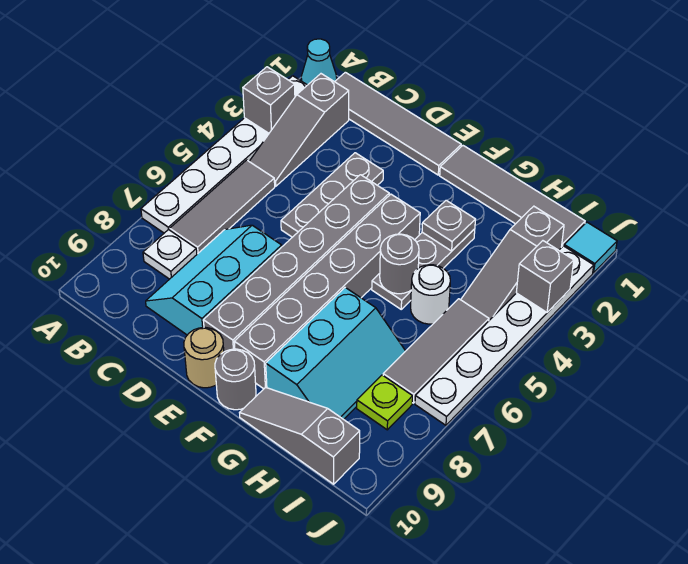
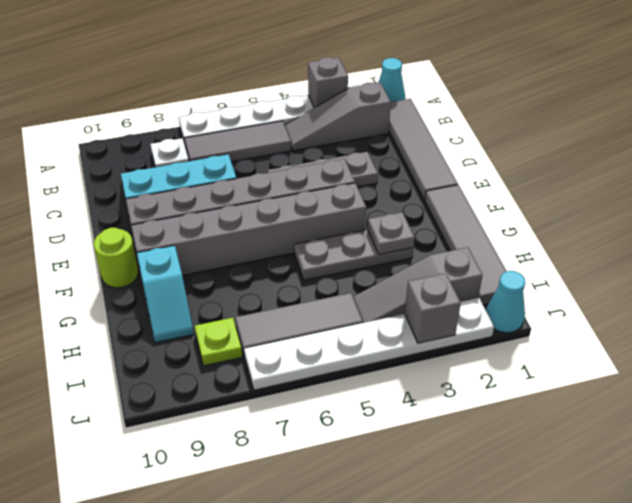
tan 1x1 round brick [184,328,224,388] -> none
grey 1x1 round brick [215,349,256,410] -> lime 1x1 round brick [94,228,138,288]
grey 1x1 round brick [380,234,419,294] -> none
cyan 2x3 slope [266,288,405,419] -> cyan 1x2 slope [137,245,194,343]
grey 1x3 slope [240,387,360,484] -> none
white 1x1 round brick [411,265,450,324] -> none
cyan 1x1 tile [564,222,617,273] -> cyan 1x1 cone [486,271,525,333]

